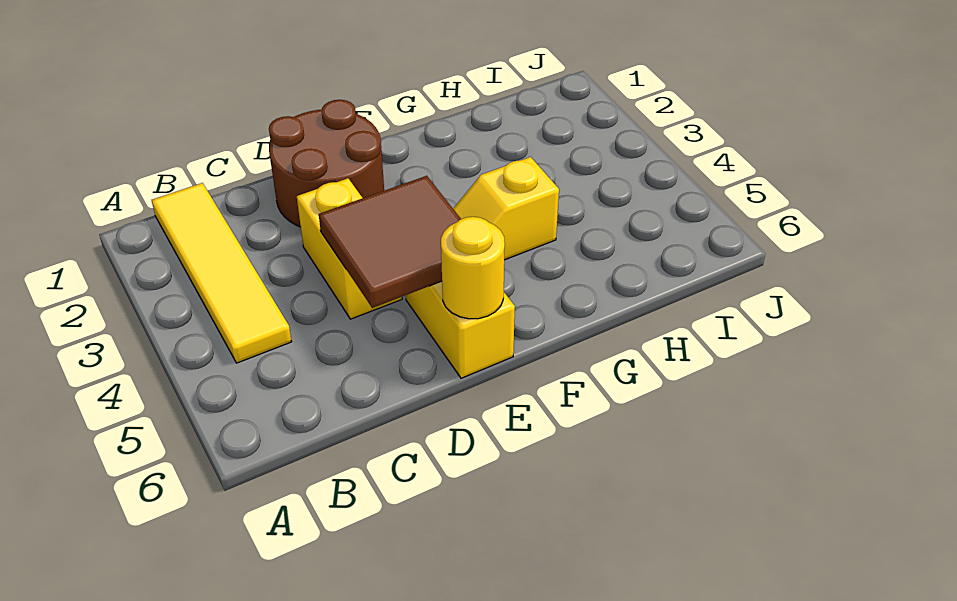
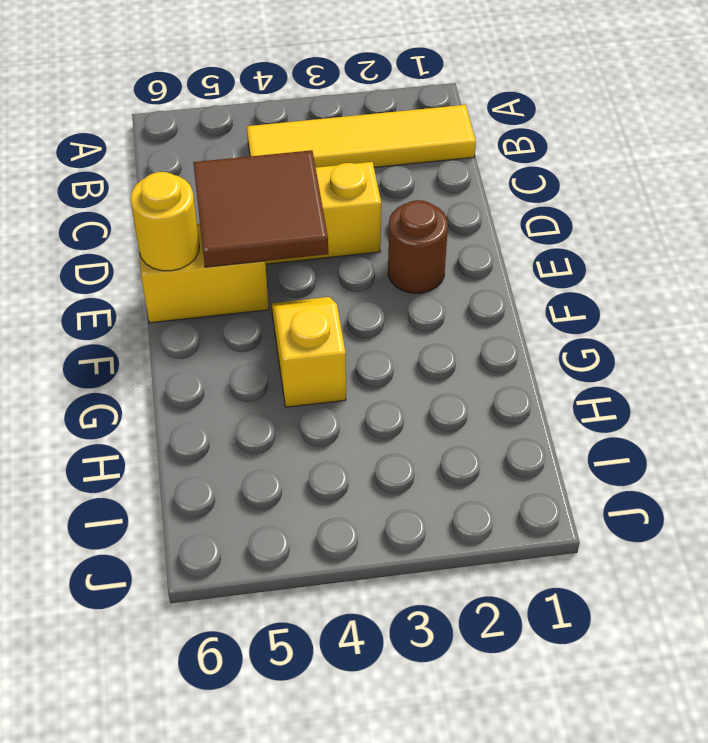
brown 2x2 round brick [269,100,384,227] -> brown 1x1 round brick [388,200,448,293]

